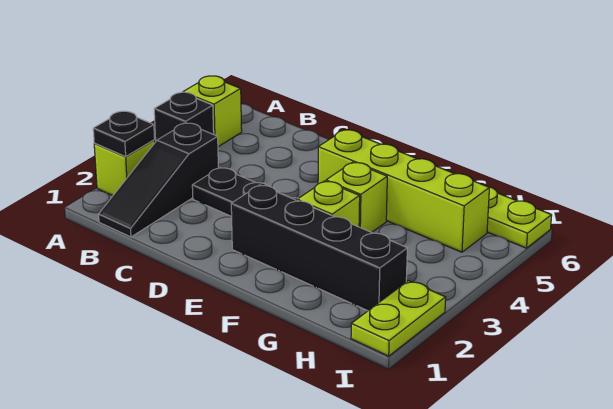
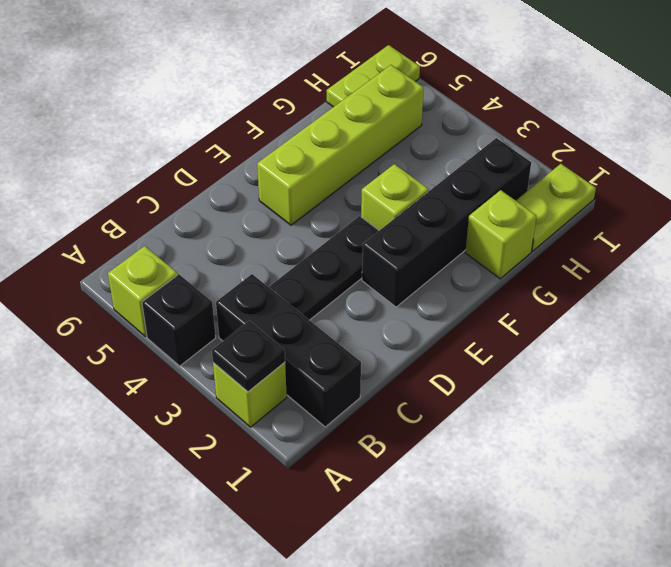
black 1x3 slope [99,123,218,237] -> black 1x3 brick [216,274,361,427]
lime 1x1 brick [326,162,387,232] -> lime 1x1 brick moved to [465,190,536,279]
lime 1x2 plate [351,281,446,356] -> lime 1x2 plate turned to [516,164,596,251]

